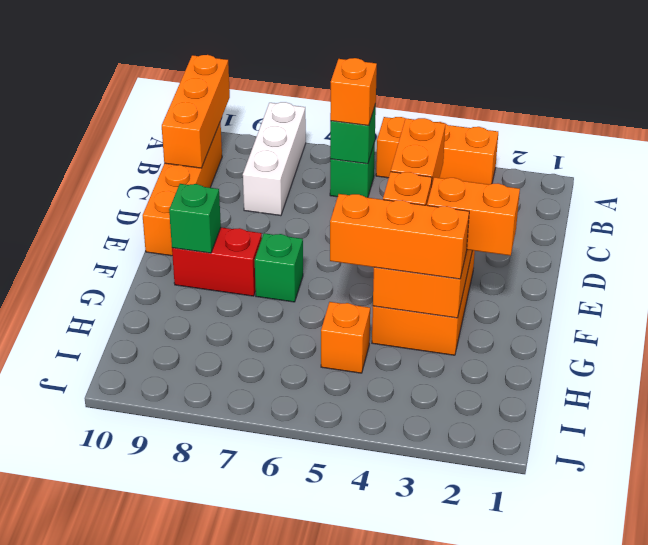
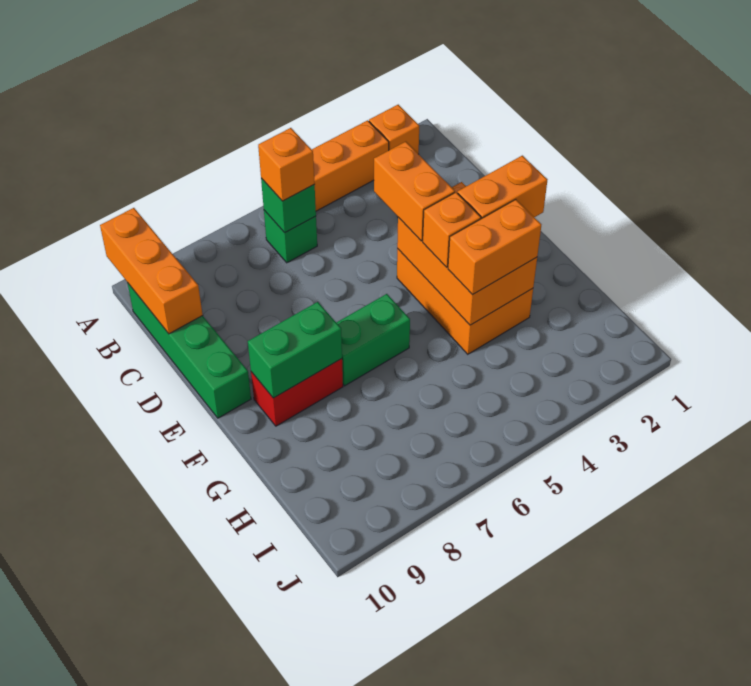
white 1x3 brick [243,102,306,216] -> none
orange 1x4 brick [143,121,222,256] -> green 1x4 brick [127,283,251,418]
green 1x1 brick [255,233,303,302] -> green 1x2 brick [336,294,410,386]
green 1x1 brick [169,184,221,253] -> green 1x2 brick [248,302,342,398]
orange 1x3 brick [330,194,469,279] -> orange 1x2 brick [448,200,541,295]
orange 1x1 brick [321,302,370,373] -> orange 1x1 brick moved to [369,105,419,154]

